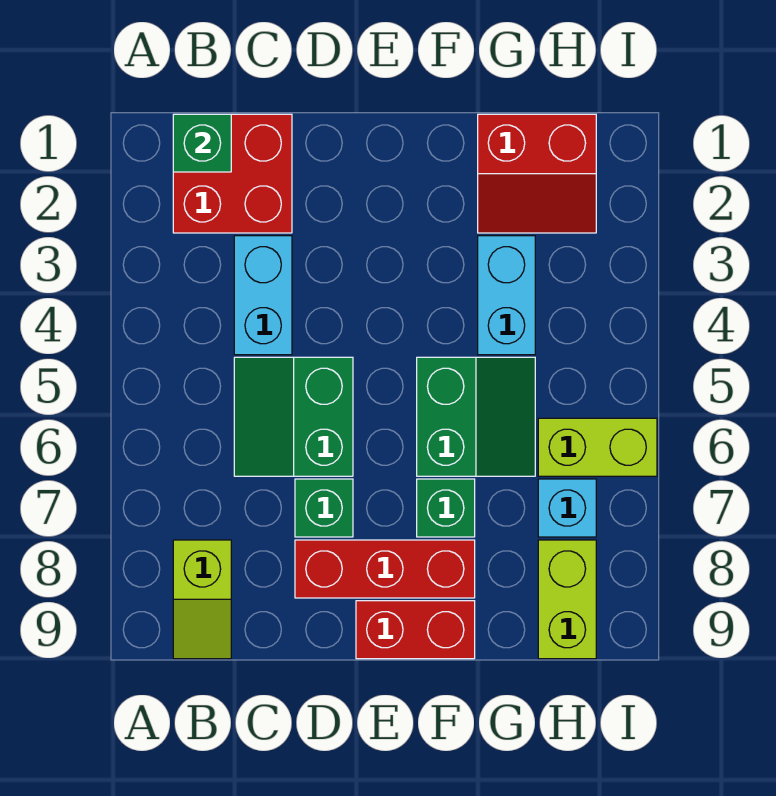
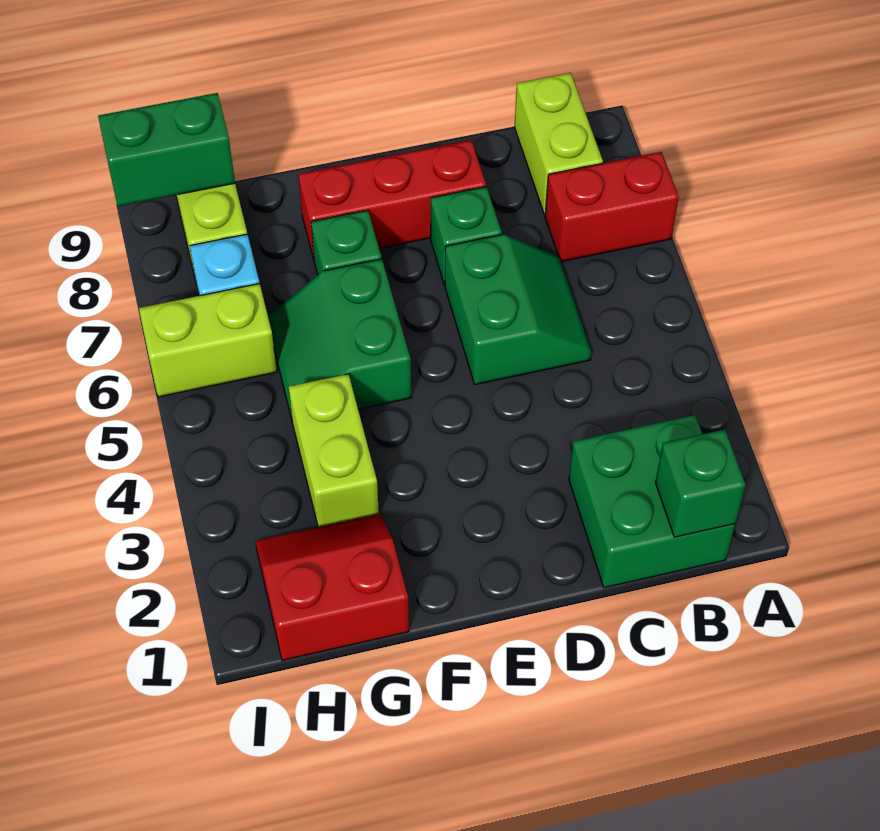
red 2x2 brick [173,114,292,233] -> green 2x2 brick [569,415,735,588]
lime 1x2 slope [173,540,231,659] -> lime 1x2 brick [515,73,603,215]
cyan 1x2 brick [234,236,292,355] -> none
red 1x2 brick [356,601,475,659] -> red 1x2 brick moved to [545,152,679,262]
cyan 1x2 brick [478,236,535,355] -> lime 1x2 brick [289,374,379,527]
none -> green 1x2 brick [98,93,235,206]

